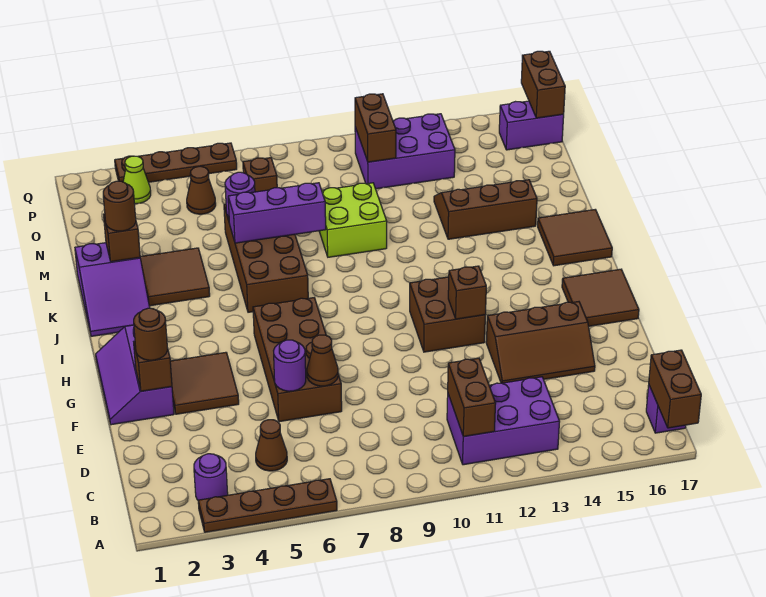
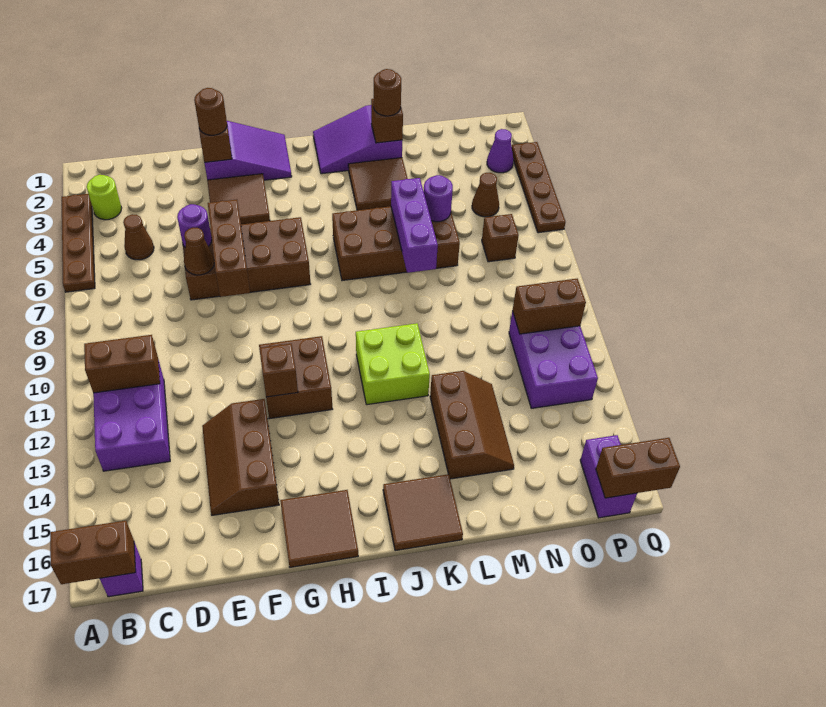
purple 1x1 round brick [194,454,228,500] -> lime 1x1 round brick [87,175,121,220]
purple 2x3 slope [96,325,174,425] -> purple 2x3 slope turned to [205,121,292,180]
none -> brown 1x3 brick [208,199,250,297]
lime 2x2 brick [319,183,387,257] -> lime 2x2 brick moved to [356,323,430,405]
lime 1x1 cone [123,156,151,204] -> purple 1x1 cone [487,129,513,173]

